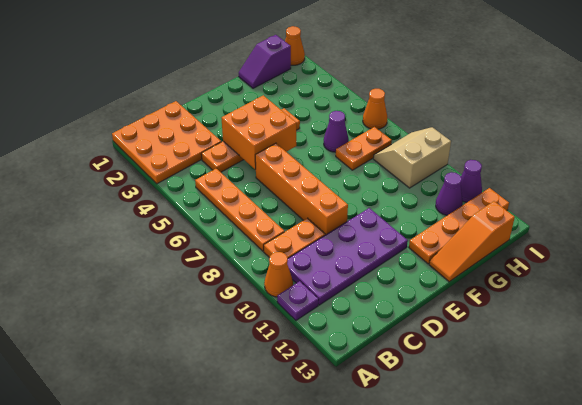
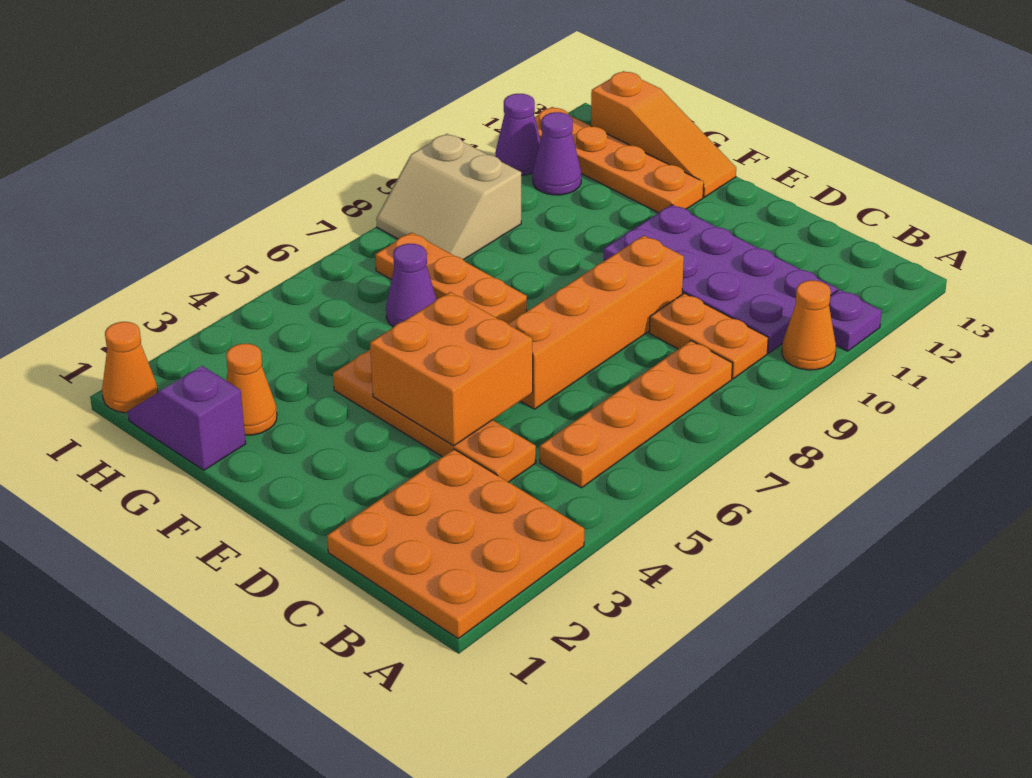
purple 1x2 slope [239,35,291,88] -> purple 1x2 slope turned to [128,366,246,470]
orange 1x2 plate [336,127,392,170] -> orange 1x3 plate [375,232,527,324]
orange 1x1 cone [363,89,387,129] -> orange 1x1 cone moved to [226,344,277,435]

